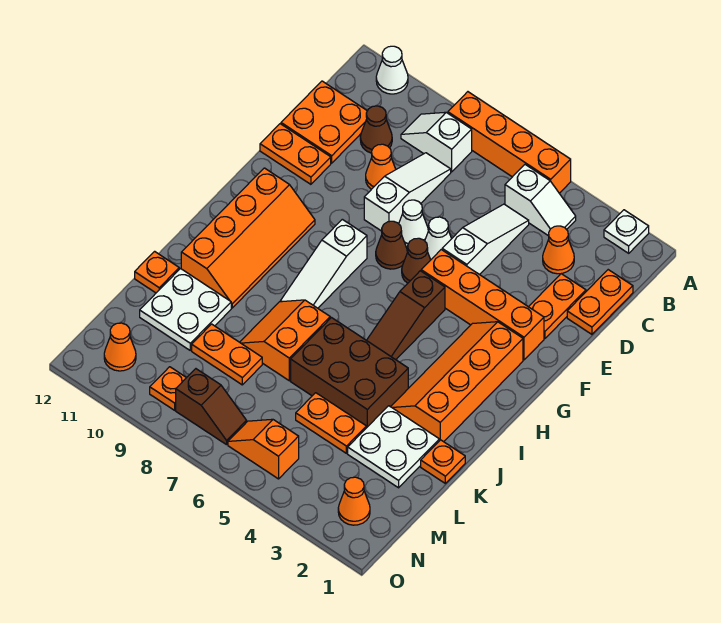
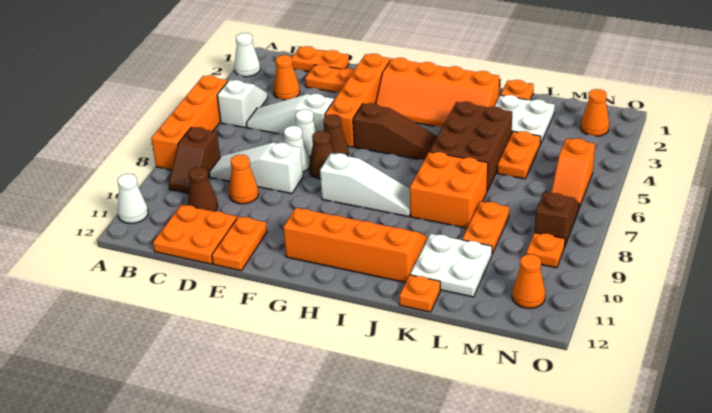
white 1x1 plate [604,210,649,253] -> white 1x1 cone [234,33,260,77]
white 1x2 slope [401,112,472,172] -> brown 1x2 slope [169,127,220,193]
orange 2x2 slope [240,300,330,381] -> orange 2x2 brick [410,152,488,228]

